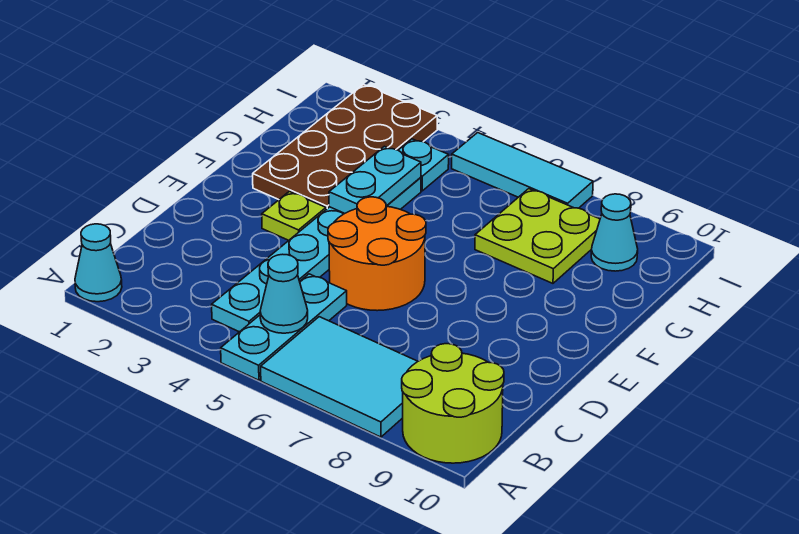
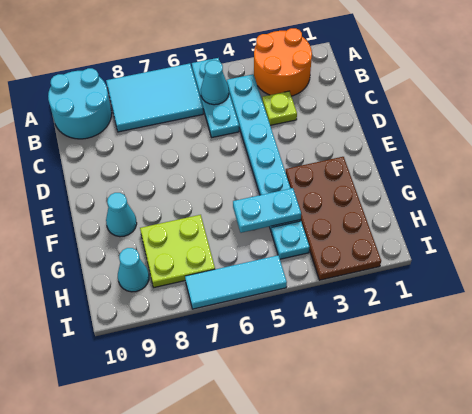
cyan 1x1 cone [75,224,122,302] -> cyan 1x1 cone moved to [106,193,137,237]
lime 2x2 round brick [402,344,504,463] -> cyan 2x2 round brick [48,68,112,139]
orange 2x2 round brick [328,197,426,311] -> orange 2x2 round brick moved to [254,28,312,96]
lime 1x1 plate [262,191,326,240] -> lime 1x1 plate moved to [262,91,297,125]
cyan 1x2 plate [329,146,421,214] -> cyan 1x2 plate turned to [233,188,301,233]

